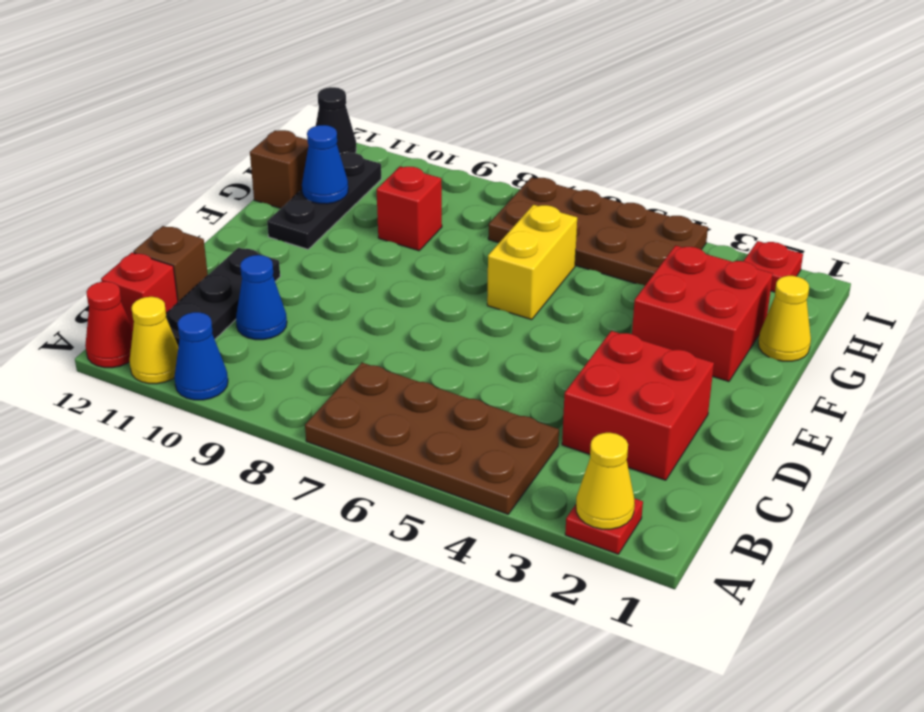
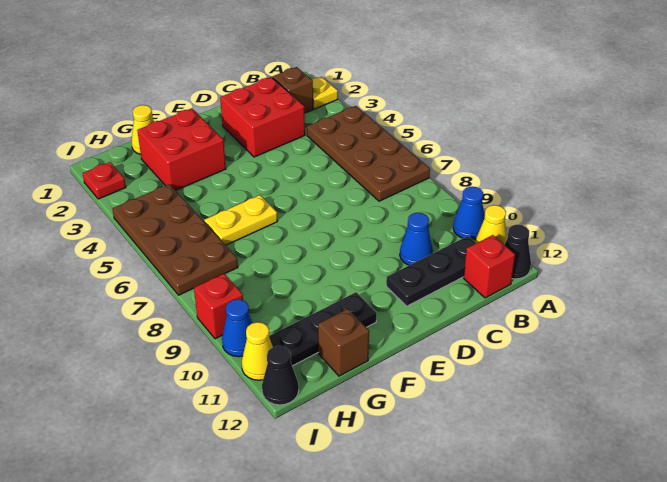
red 1x1 plate [565,498,643,554] -> yellow 1x1 plate [312,77,338,109]
yellow 1x1 cone [576,433,635,529] -> yellow 1x1 cone moved to [242,322,273,380]
red 1x1 cone [85,282,133,368] -> black 1x1 cone [504,224,531,279]
brown 1x1 brick [133,226,208,302] -> brown 1x1 brick moved to [273,67,313,113]
yellow 1x2 brick [487,205,577,320] -> yellow 1x2 plate [204,195,277,245]
red 1x1 brick [377,166,442,251] -> red 1x1 brick moved to [194,274,243,339]
blue 1x1 cone [302,125,348,204] -> blue 1x1 cone moved to [222,299,252,357]

